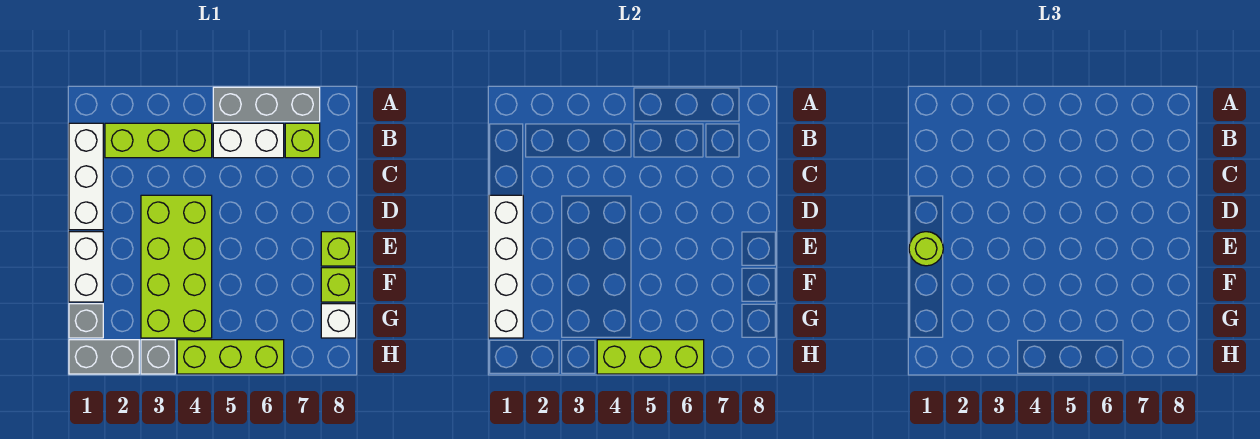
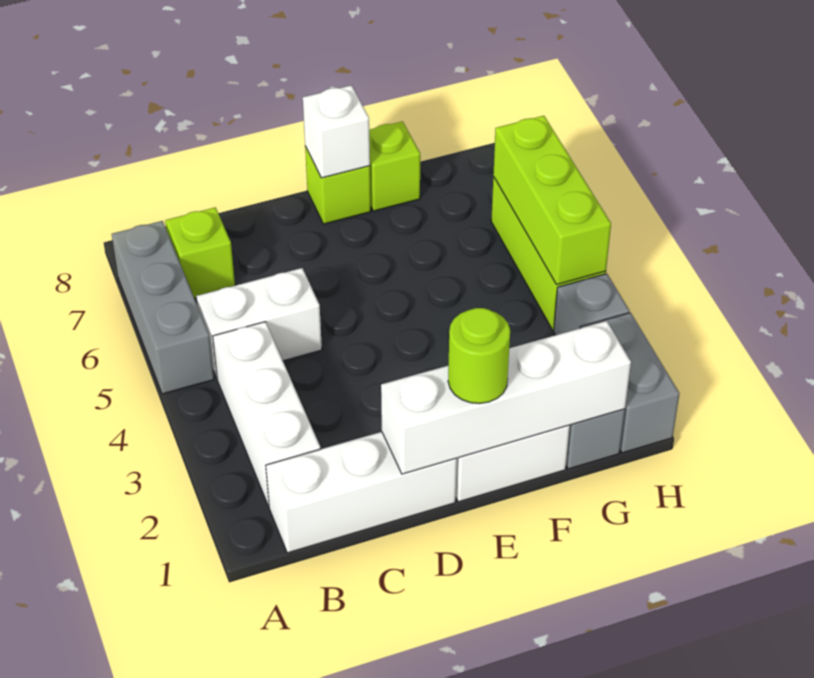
lime 1x3 brick [105,123,212,158] -> white 1x3 brick [213,322,321,506]
white 1x2 brick [213,123,284,158] -> white 1x2 brick turned to [196,268,322,378]
lime 2x4 brick [141,195,212,338] -> none
white 1x1 brick [321,304,356,338] -> white 1x1 brick moved to [303,85,370,178]

